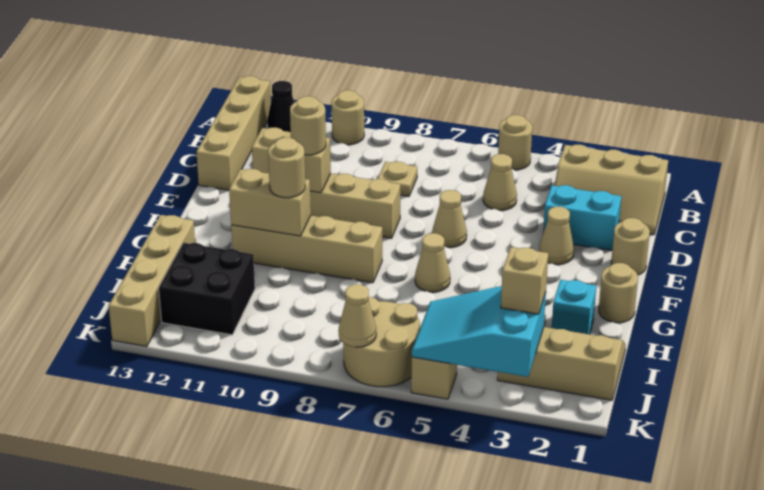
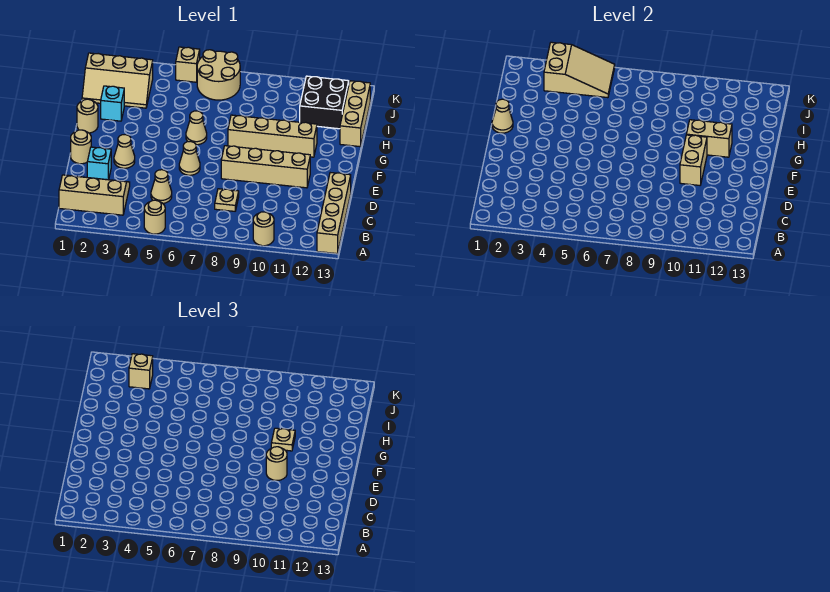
black 1x1 cone [267,81,294,132] -> none
cyan 1x2 brick [543,185,621,251] -> cyan 1x1 brick [87,147,111,180]
tan 1x2 brick [252,128,331,193] -> tan 1x2 brick turned to [680,135,707,185]
tan 1x1 round brick [268,138,305,198] -> tan 1x1 plate [271,428,295,451]
tan 1x4 brick [109,215,195,347] -> tan 1x3 brick [340,81,370,147]
cyan 2x3 slope [412,286,546,377] -> tan 2x3 slope [544,42,615,98]
tan 1x1 cone [338,284,376,347] -> tan 1x1 cone moved to [492,99,513,133]

